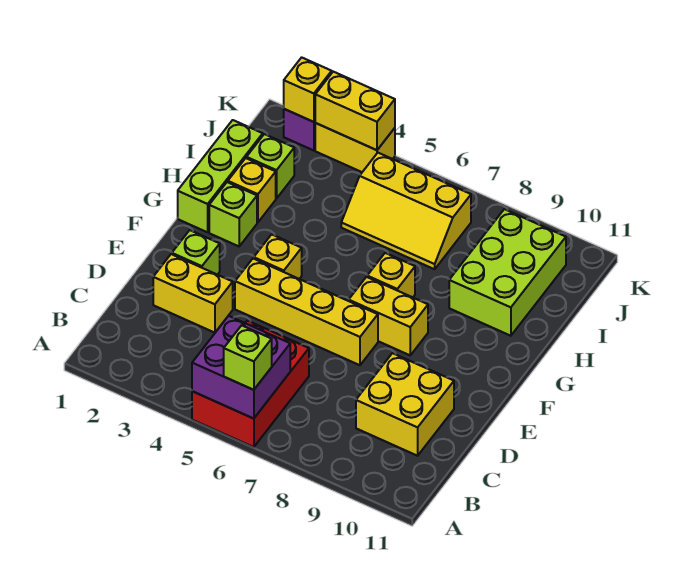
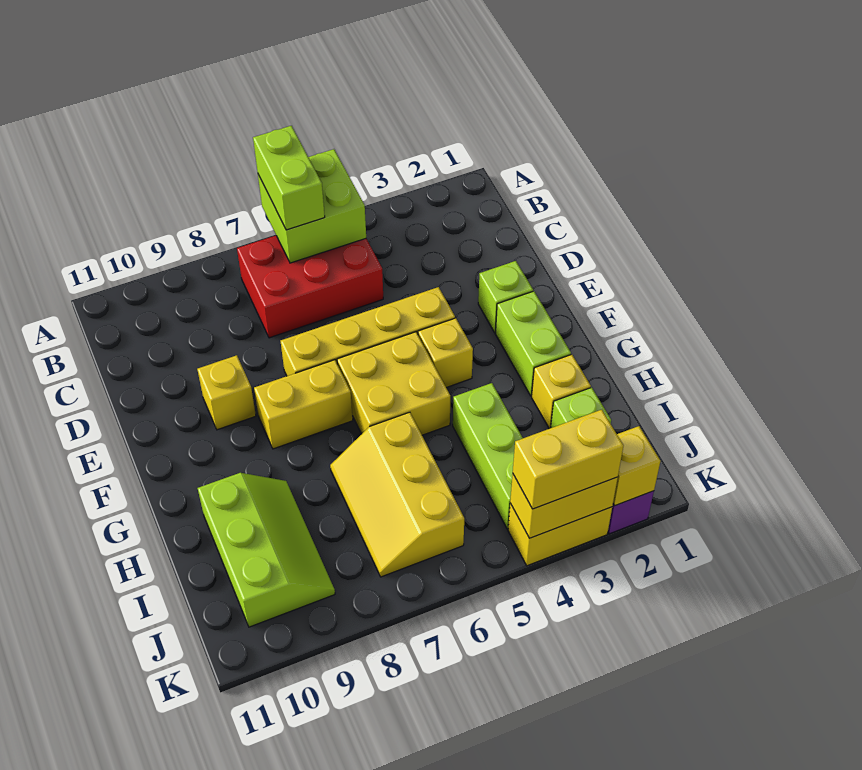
red 2x3 brick [192,321,309,447] -> red 2x3 brick turned to [237,236,383,338]
purple 2x2 brick [192,316,290,419] -> lime 2x2 brick [258,149,366,263]
lime 1x1 brick [224,325,272,390] -> lime 1x2 brick [253,126,325,230]
yellow 2x2 brick [356,353,454,456] -> yellow 2x2 brick moved to [337,332,450,435]
yellow 1x2 brick [153,254,233,333] -> yellow 1x2 brick moved to [513,410,623,509]
lime 1x3 brick [178,120,263,232] -> lime 1x3 brick moved to [453,383,523,529]
lime 1x1 brick [209,182,257,246] -> lime 1x2 brick [495,291,571,396]
yellow 1x1 brick [367,253,415,297] -> yellow 1x1 brick moved to [197,355,256,430]
lime 2x3 brick [449,209,566,336] -> lime 2x3 slope [198,473,335,627]
yellow 2x3 slope [341,153,471,269] -> yellow 2x3 slope turned to [330,412,464,577]

